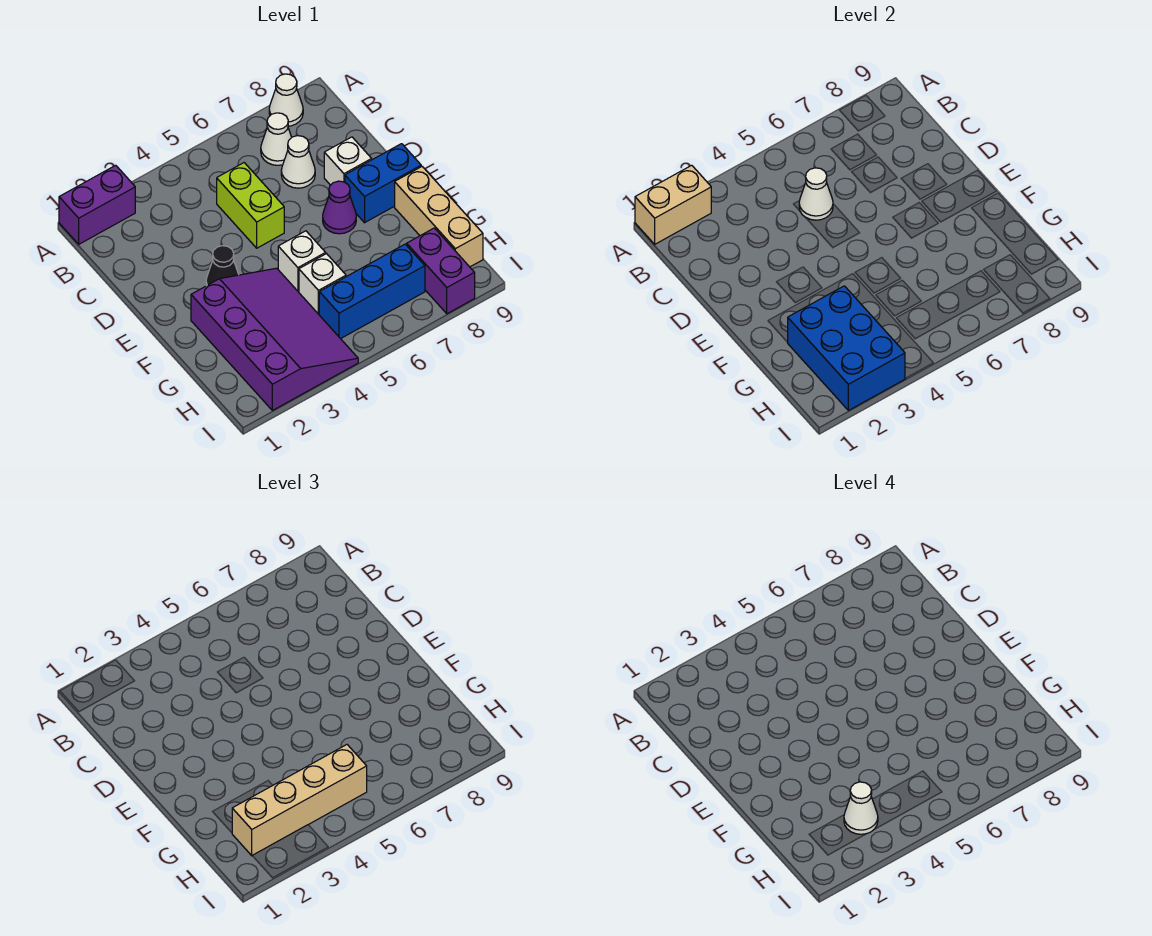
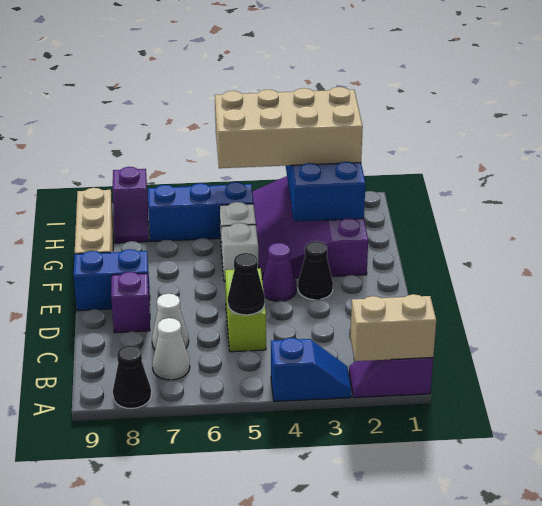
purple 1x2 brick [59,165,135,244] -> purple 1x2 slope [349,358,433,398]
none -> blue 1x2 slope [271,338,352,402]
white 1x1 cone [269,74,303,126] -> black 1x1 cone [113,345,151,408]
white 1x1 cone [799,168,833,220] -> black 1x1 cone [228,253,265,315]
white 1x1 brick [324,137,372,185] -> purple 1x1 brick [111,272,150,333]
purple 1x1 cone [323,181,356,234] -> purple 1x1 cone moved to [262,243,296,301]
tan 1x4 brick [232,745,367,856] -> tan 2x4 brick [215,87,363,168]
white 1x1 cone [844,782,878,834] -> none
purple 1x2 brick [407,228,475,314] -> purple 1x2 slope [113,167,149,243]

